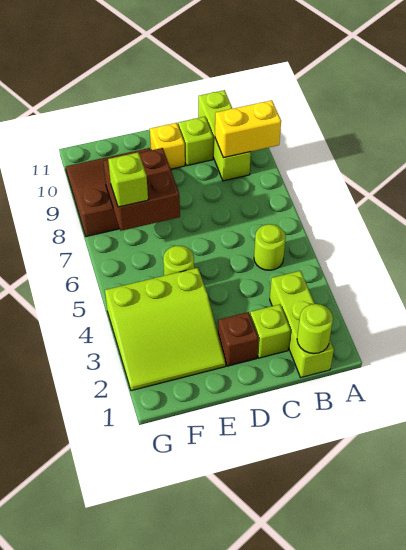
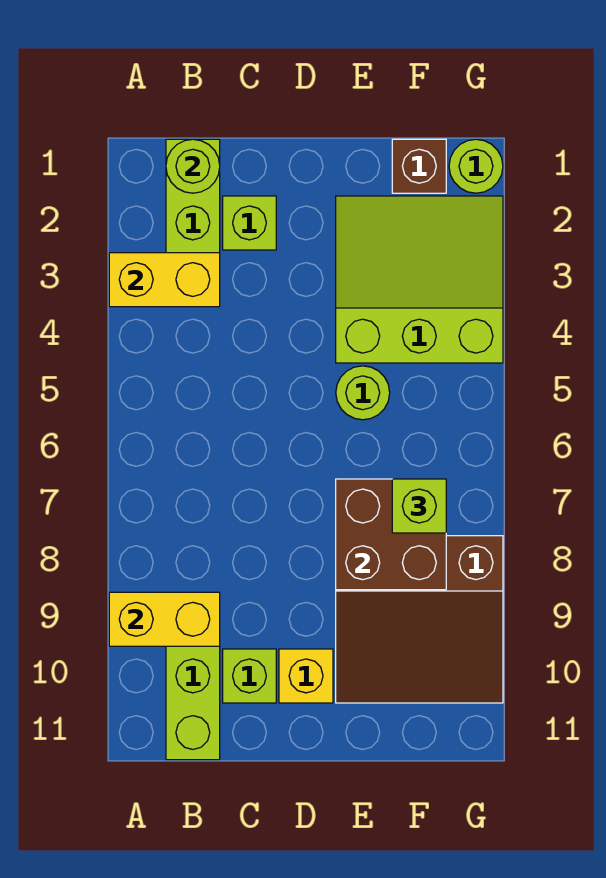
none -> yellow 1x2 brick [109,253,220,307]
lime 1x1 round brick [254,224,286,270] -> lime 1x1 round brick moved to [449,139,503,193]
brown 1x1 brick [218,312,258,366] -> brown 1x1 brick moved to [392,139,446,193]

